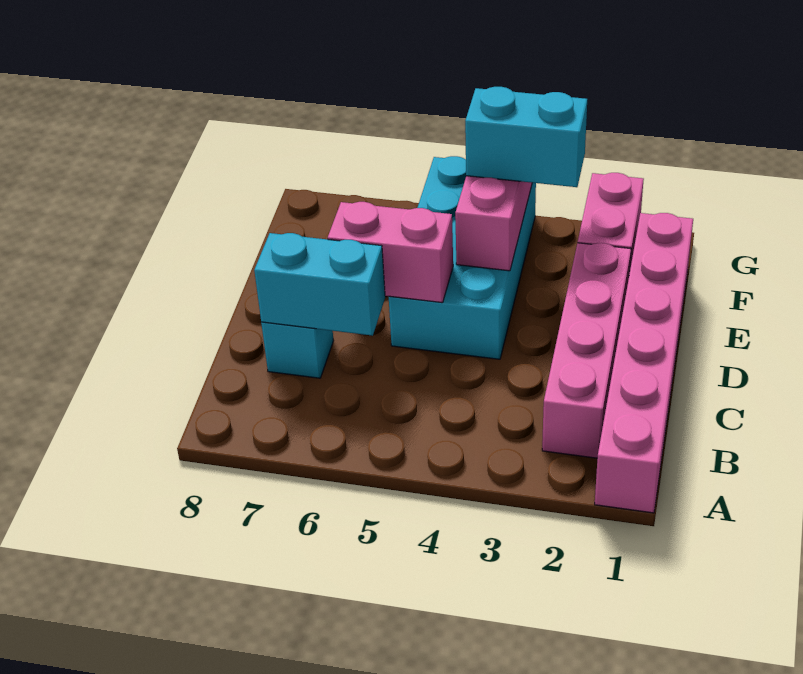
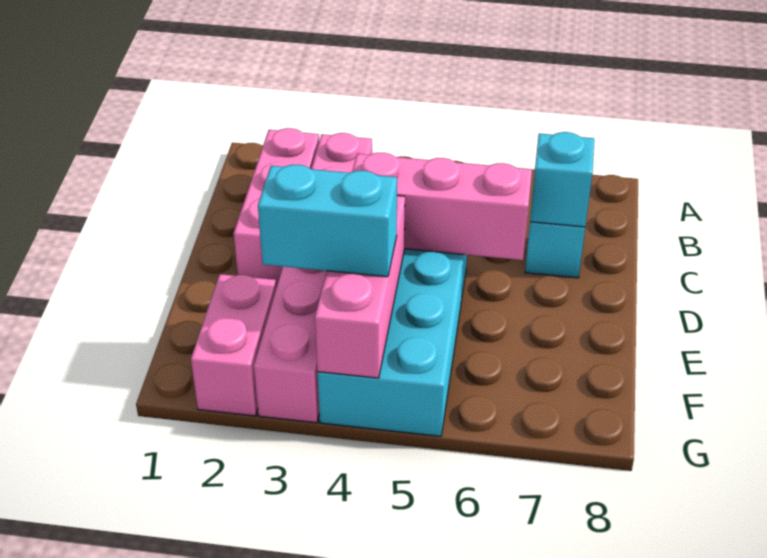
pink 1x6 brick [595,213,693,513] -> pink 1x6 brick moved to [254,133,372,423]
pink 1x4 brick [542,243,631,458] -> pink 1x3 brick [234,128,319,287]
cyan 1x2 brick [254,233,385,336] -> cyan 1x1 brick [530,132,594,227]
pink 1x2 brick [328,202,453,303] -> pink 1x3 brick [352,153,532,260]

